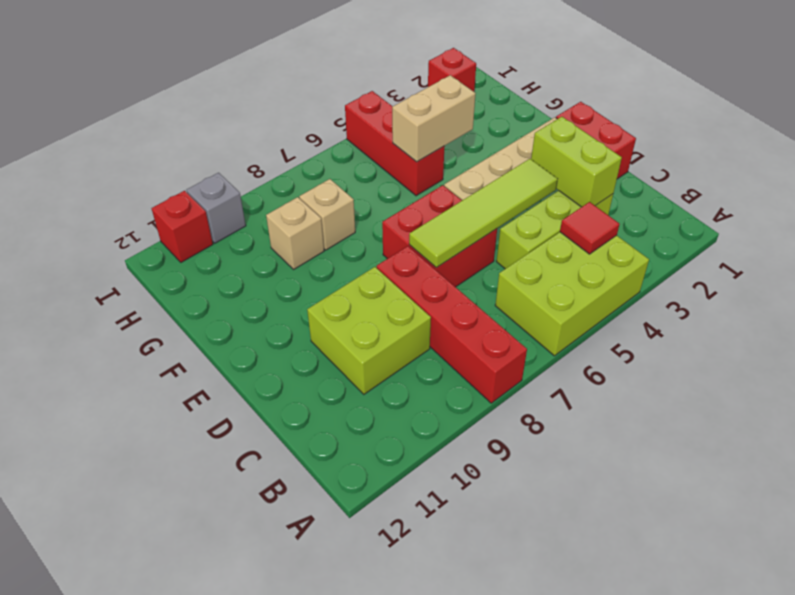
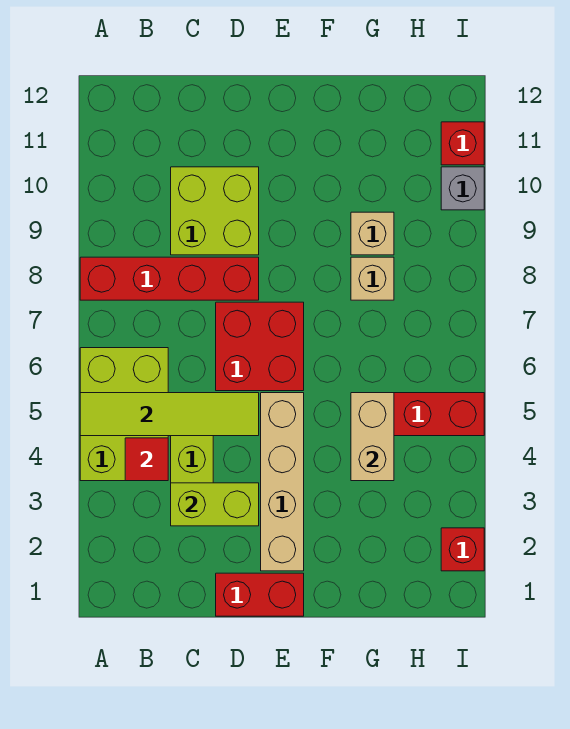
lime 1x4 tile [409,159,558,268] -> lime 1x4 tile turned to [80,393,259,436]

